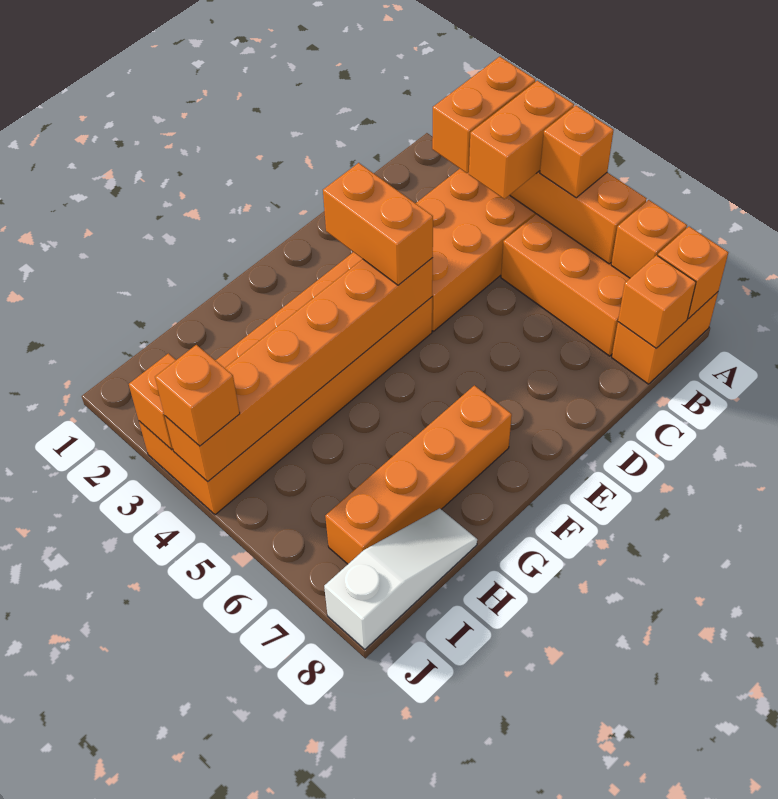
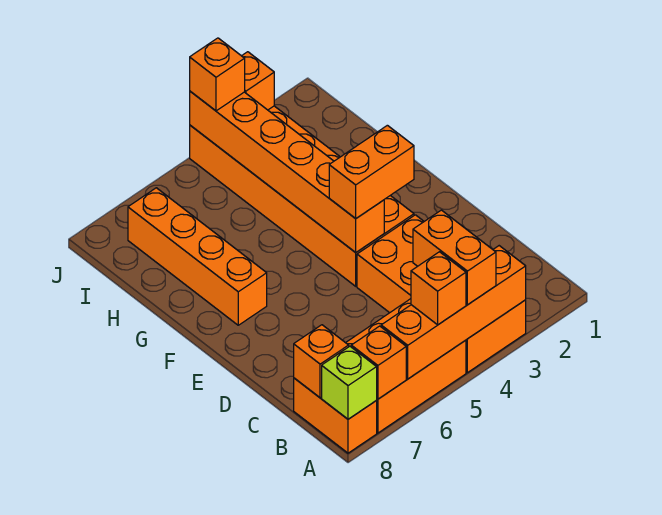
orange 1x2 brick [432,57,535,173] -> none
orange 1x1 brick [658,227,728,319] -> lime 1x1 brick [322,346,377,419]
white 1x3 slope [324,508,477,649] -> none

